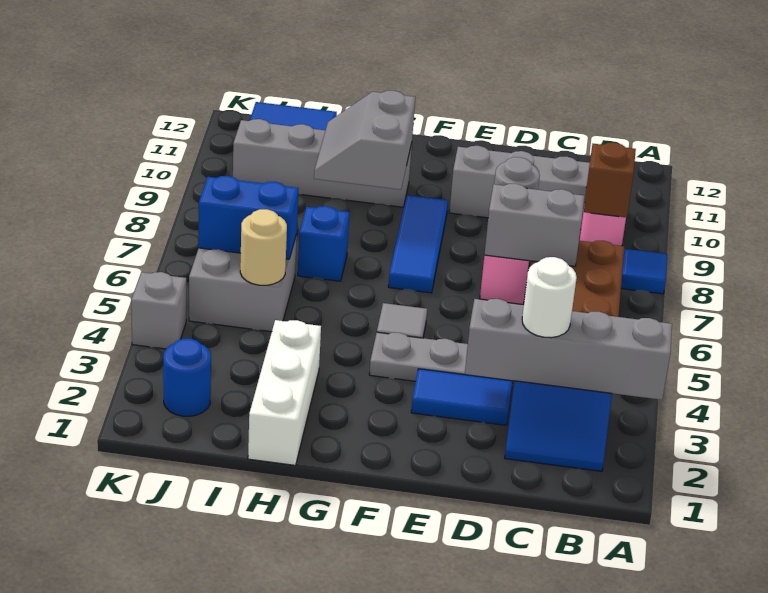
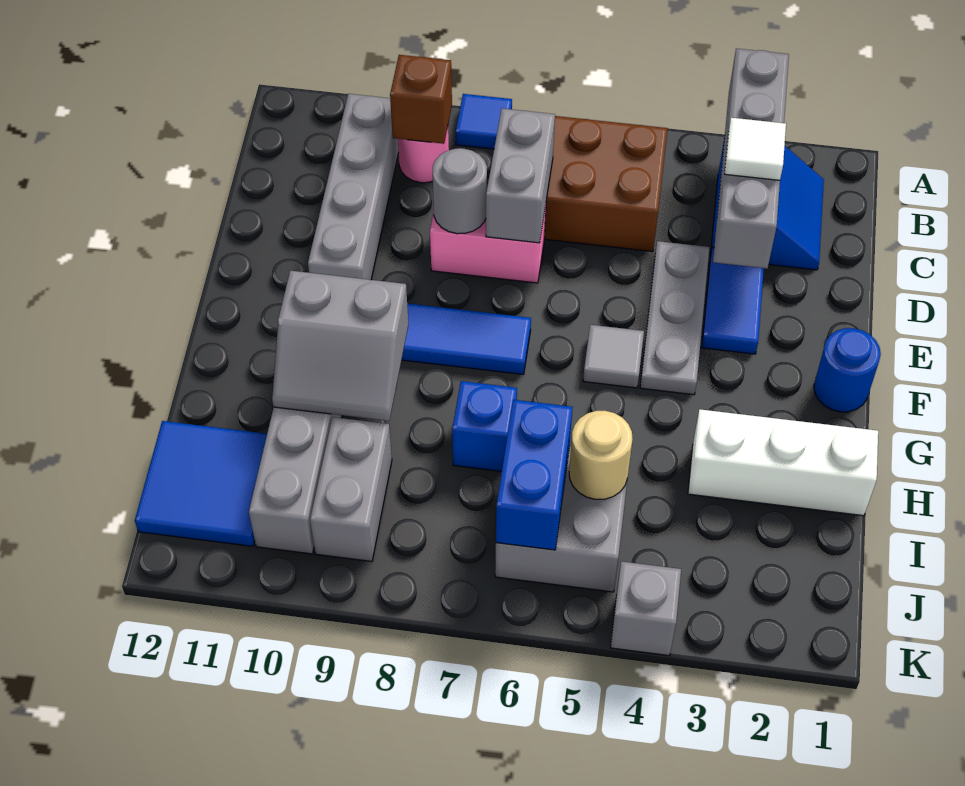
white 1x1 round brick [522,257,577,338] -> white 1x1 tile [725,118,786,180]
none -> grey 1x2 brick [310,417,392,561]
blue 1x1 round brick [163,338,211,416] -> blue 1x1 round brick moved to [814,328,881,412]

